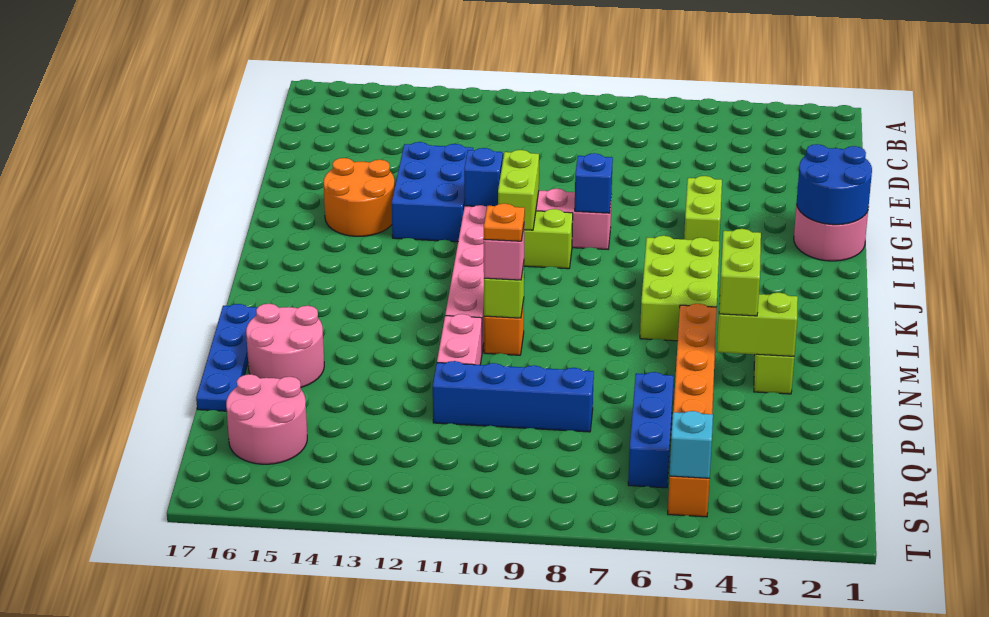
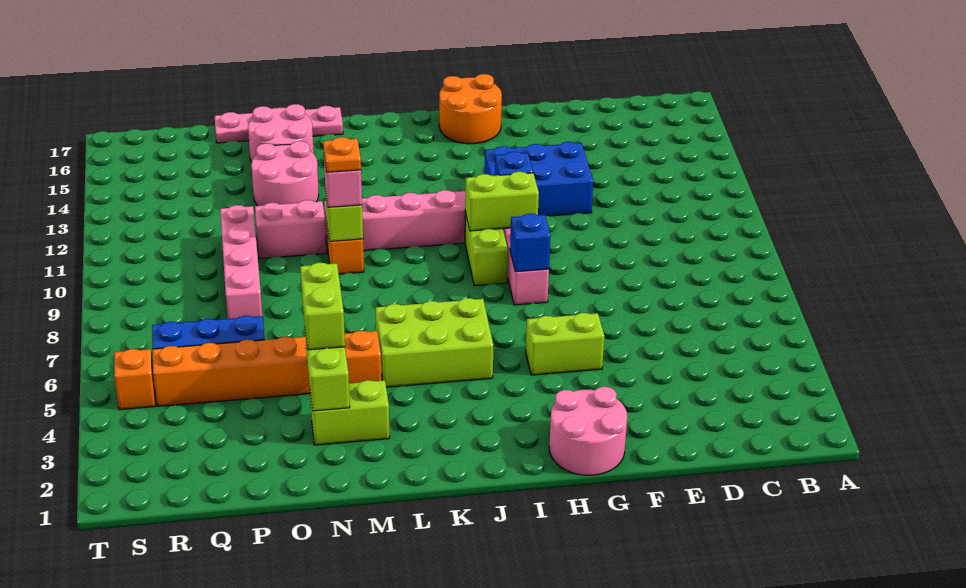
blue 2x2 round brick [797,144,872,225] -> none
orange 2x2 round brick [324,158,395,236] -> orange 2x2 round brick moved to [439,74,502,144]
lime 1x2 brick [719,229,761,316] -> lime 1x2 brick turned to [300,263,345,350]
blue 1x4 plate [196,304,258,411] -> pink 1x4 plate [215,106,343,143]
blue 1x4 brick [433,361,594,432] -> pink 1x4 brick [220,205,262,319]
pink 2x2 round brick [226,374,307,464] -> pink 2x2 round brick moved to [251,141,319,206]
cyan 1x1 brick [670,411,713,478] -> none

